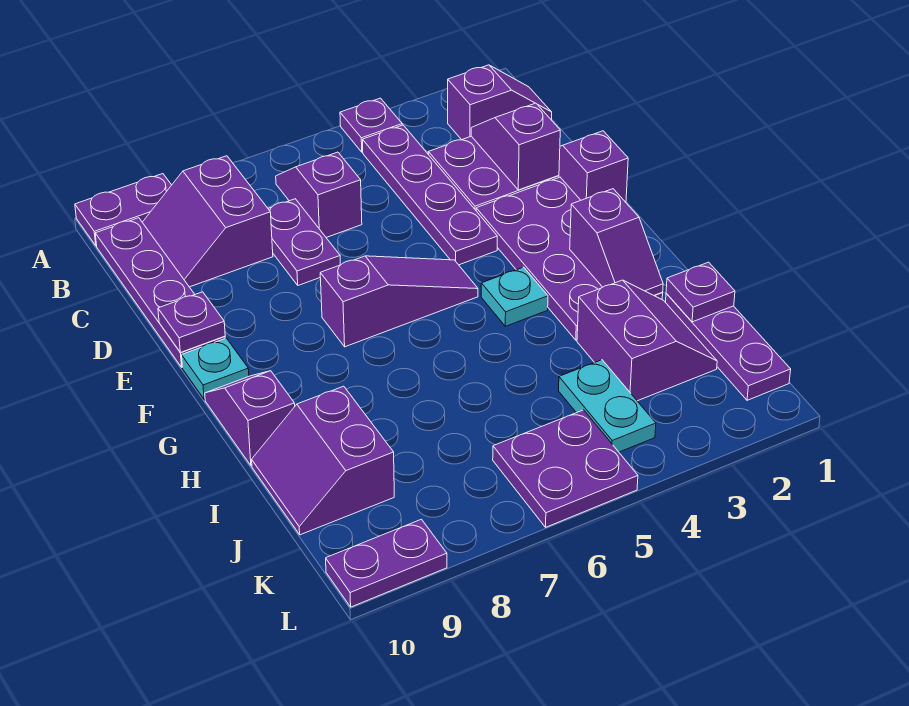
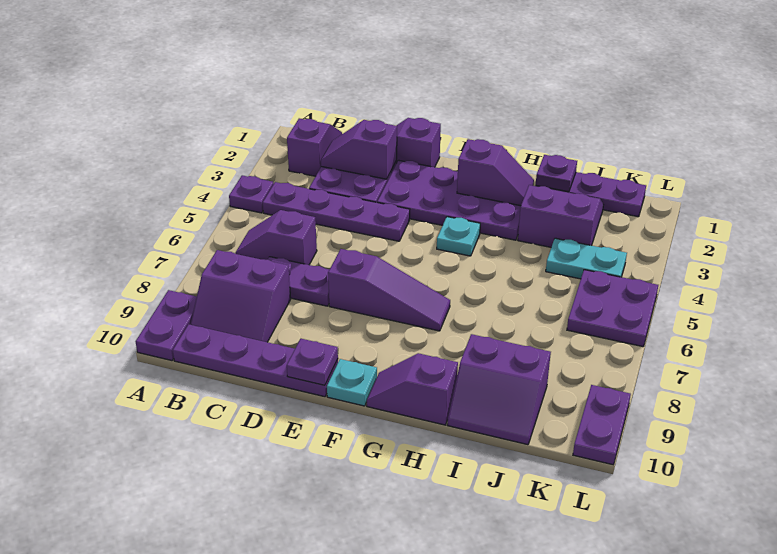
purple 1x3 slope [320,256,478,347] -> purple 1x3 slope turned to [328,249,450,331]

